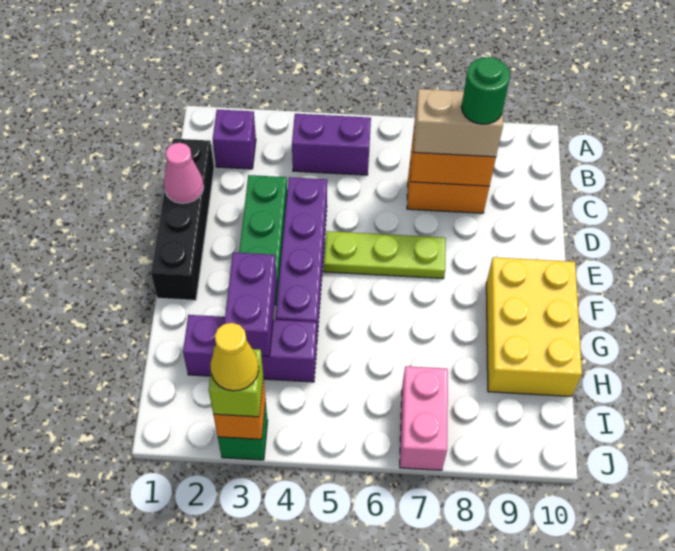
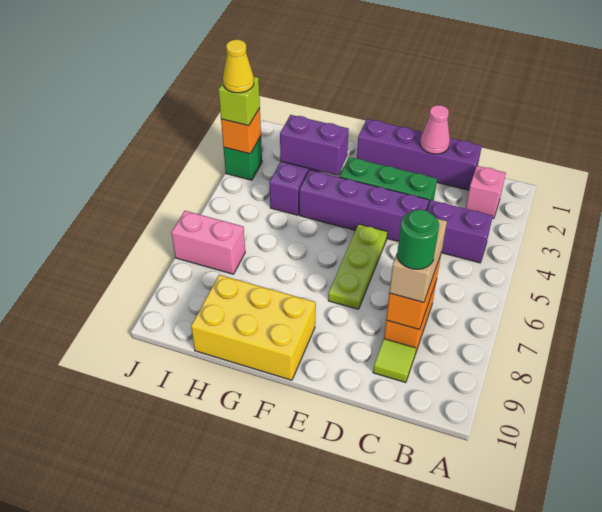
purple 1x1 brick [213,109,256,169] -> pink 1x1 brick [466,166,506,219]
purple 1x2 brick [292,114,371,175] -> purple 1x2 brick turned to [427,200,493,263]
black 1x4 brick [151,139,214,300] -> purple 1x4 brick [357,119,482,190]
none -> lime 1x1 tile [373,339,416,383]

